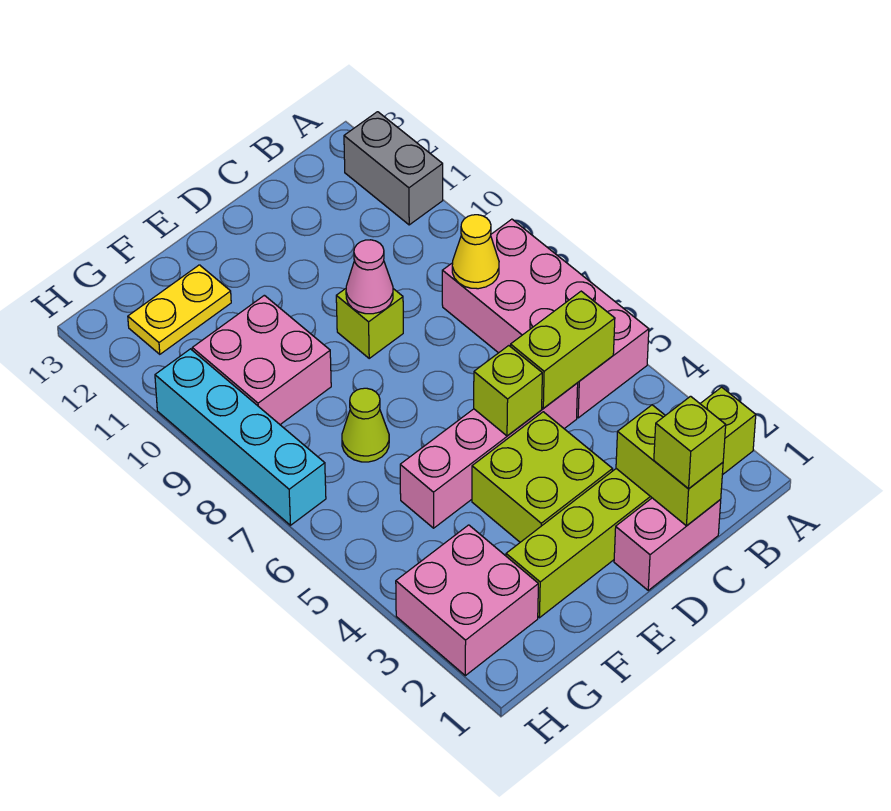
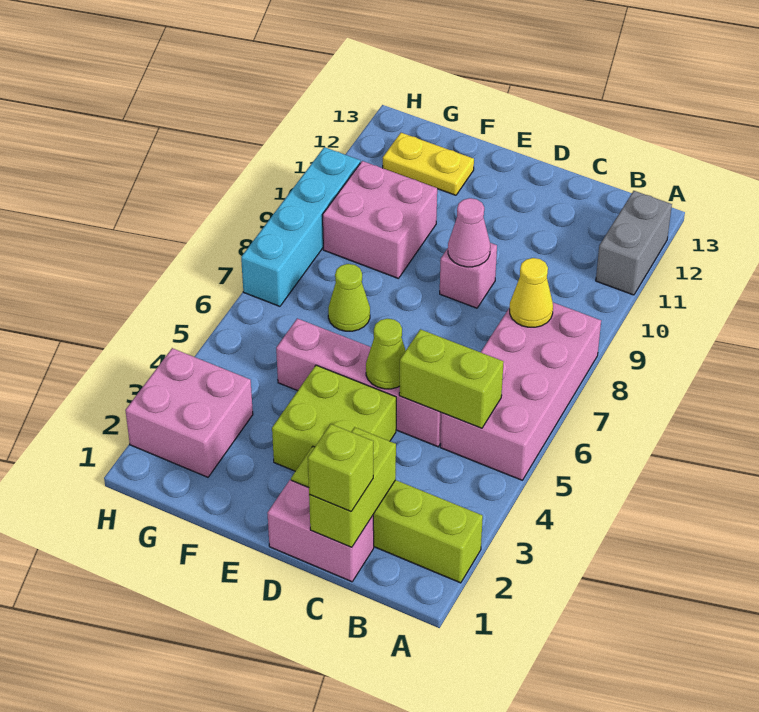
lime 1x6 brick [506,387,756,618] -> lime 1x4 brick [291,447,483,583]
lime 1x1 brick [474,346,542,436] -> lime 1x1 cone [366,319,406,389]
lime 1x1 brick [336,289,403,358] -> pink 1x1 brick [440,243,497,308]

